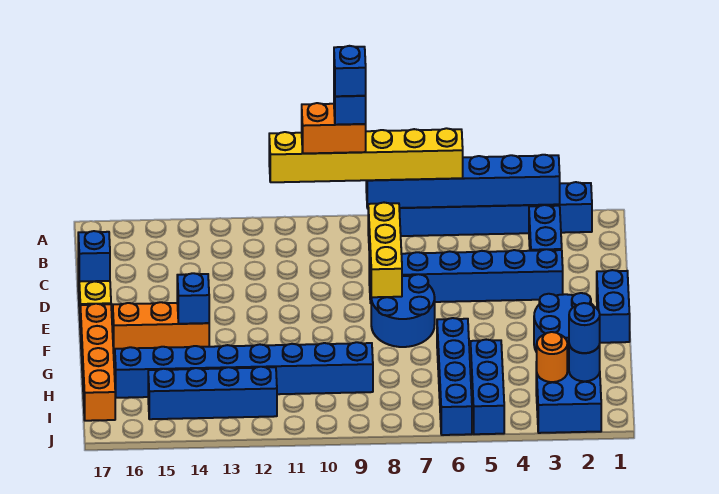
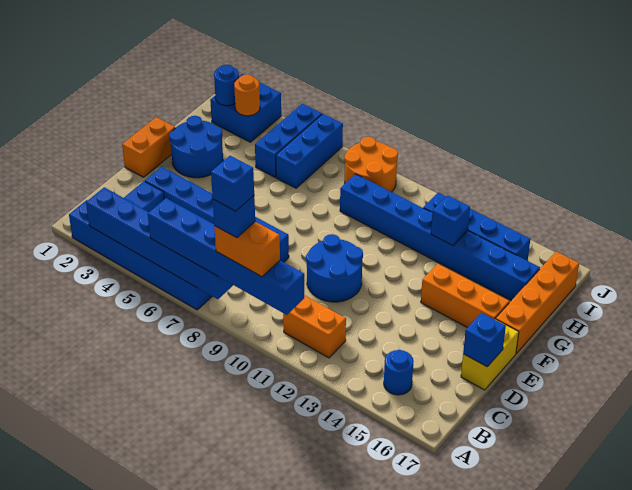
yellow 1x6 brick [269,128,463,182] -> blue 1x6 brick [148,198,304,315]
none -> orange 1x2 brick [283,295,346,358]
yellow 1x3 brick [368,203,402,297] -> none
blue 1x2 brick [597,270,630,343] -> orange 1x2 brick [122,117,175,177]
blue 2x2 round brick [371,274,435,347] -> blue 2x2 round brick moved to [306,234,363,302]
blue 1x1 brick [177,273,209,324] -> blue 1x1 brick moved to [431,195,470,245]
blue 1x4 brick [437,318,472,435] -> blue 1x3 brick [276,114,343,188]
blue 1x1 round brick [569,303,600,353] -> blue 1x1 round brick moved to [384,350,414,395]
none -> orange 2x2 round brick [344,137,398,192]

